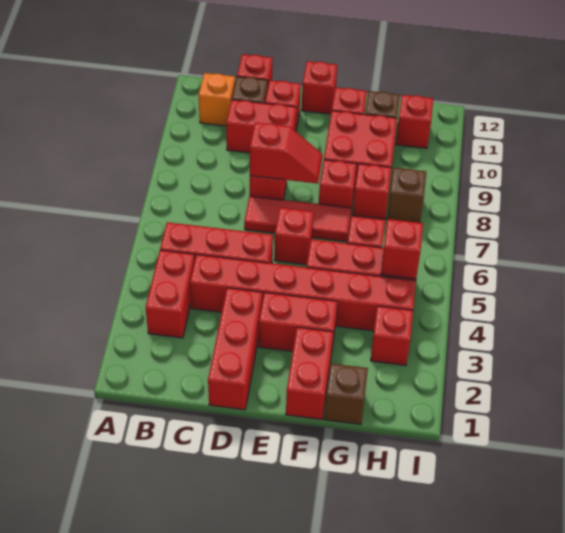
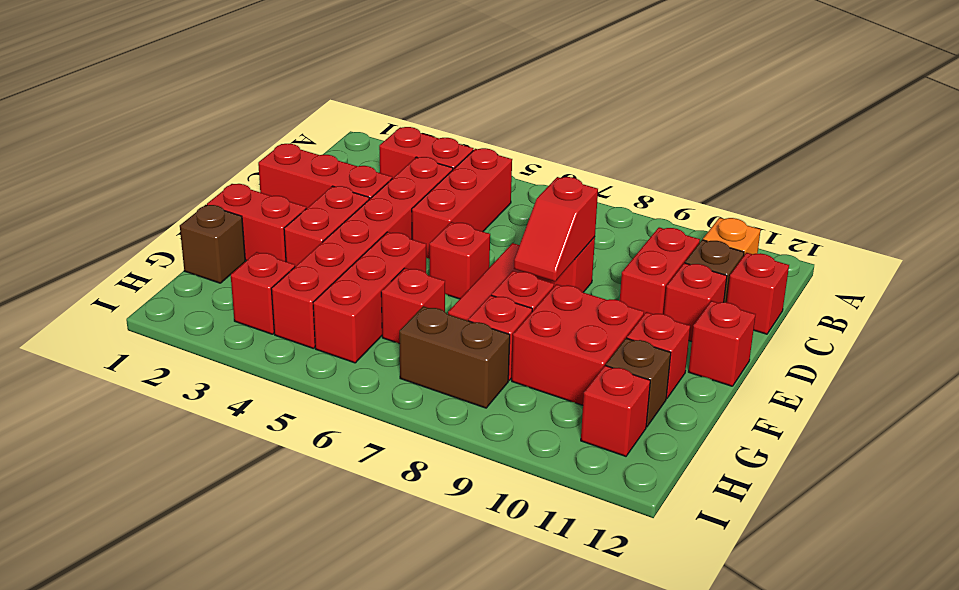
red 1x1 brick [381,219,423,279] -> none
brown 1x1 brick [387,168,426,223] -> brown 1x2 brick [399,306,510,408]

